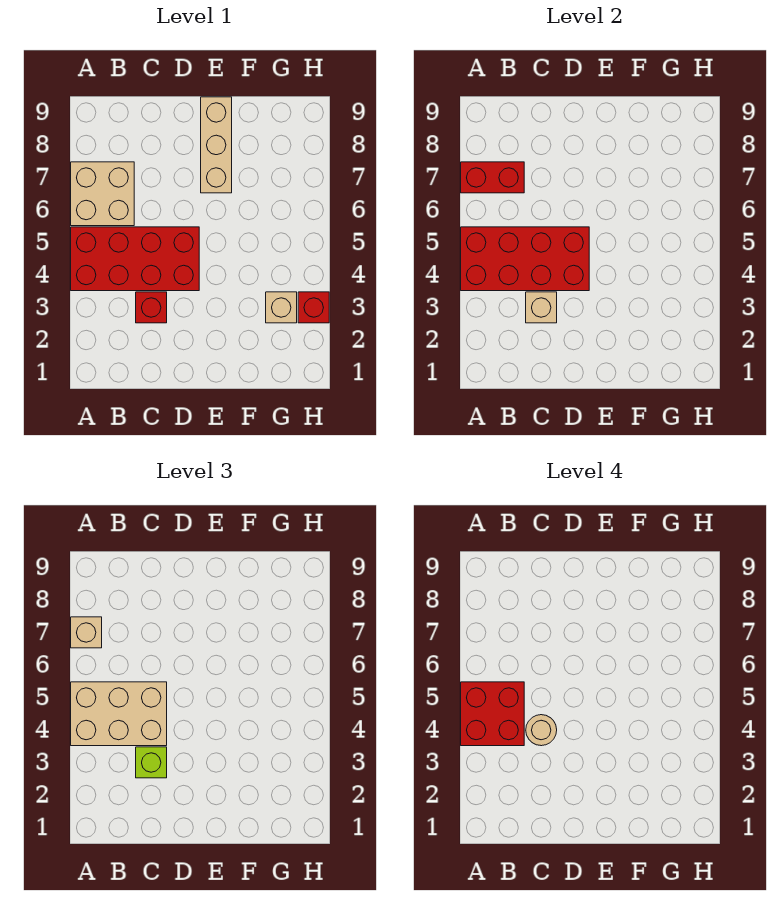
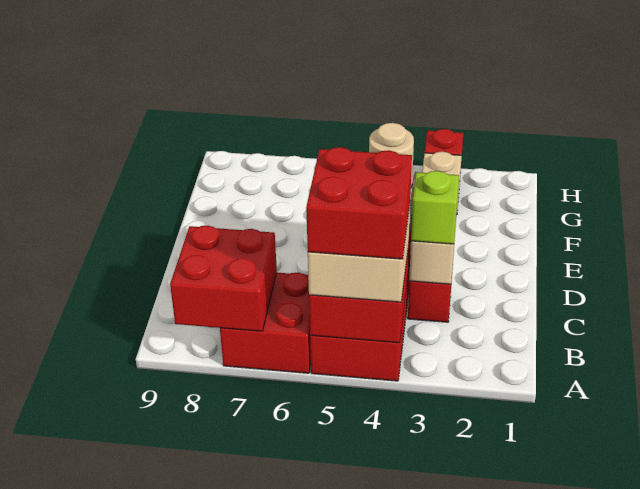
tan 2x2 brick [71,162,134,226] -> red 2x2 brick [220,273,311,373]
red 1x2 brick [461,162,524,193] -> red 2x2 brick [170,226,277,331]
tan 1x1 brick [71,617,102,648] -> none
tan 1x3 brick [201,97,232,193] -> none

